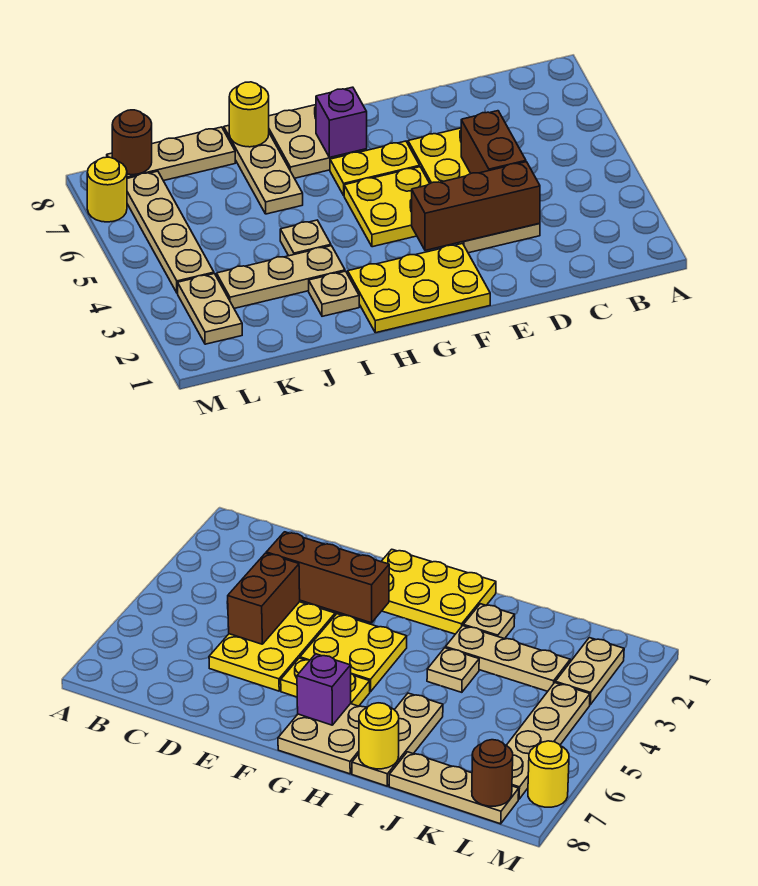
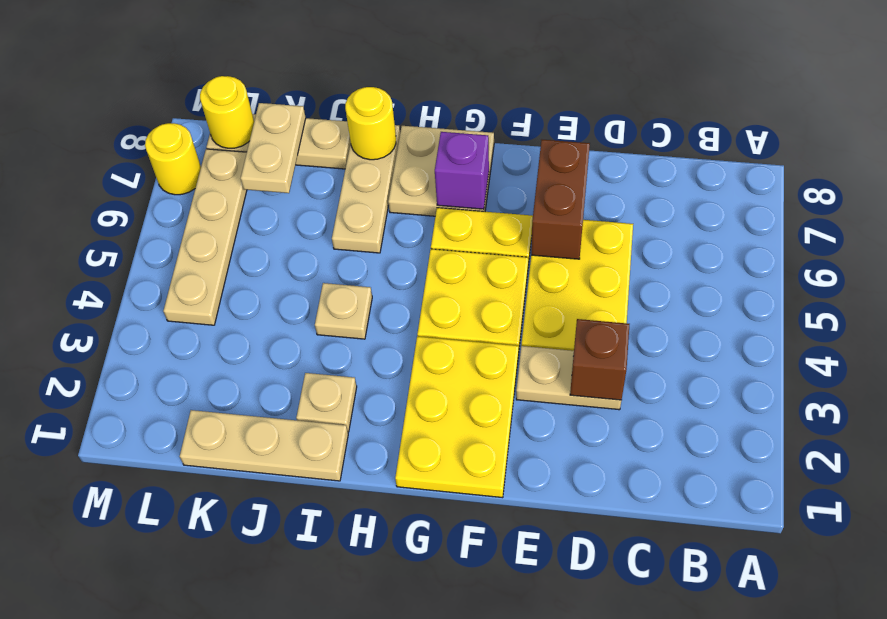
brown 1x3 brick [412,162,540,250] -> brown 1x1 brick [570,319,630,400]
brown 1x2 brick [461,111,526,173] -> brown 1x2 brick moved to [531,140,590,259]
yellow 2x3 plate [348,243,490,333] -> yellow 2x3 plate turned to [395,336,519,498]
tan 1x3 plate [217,246,345,308] -> tan 1x3 plate moved to [180,410,348,481]
tan 1x2 plate [178,274,242,344] -> tan 1x2 plate moved to [241,103,306,193]
brown 1x1 round brick [112,110,152,175] -> yellow 1x1 round brick [200,76,254,148]

